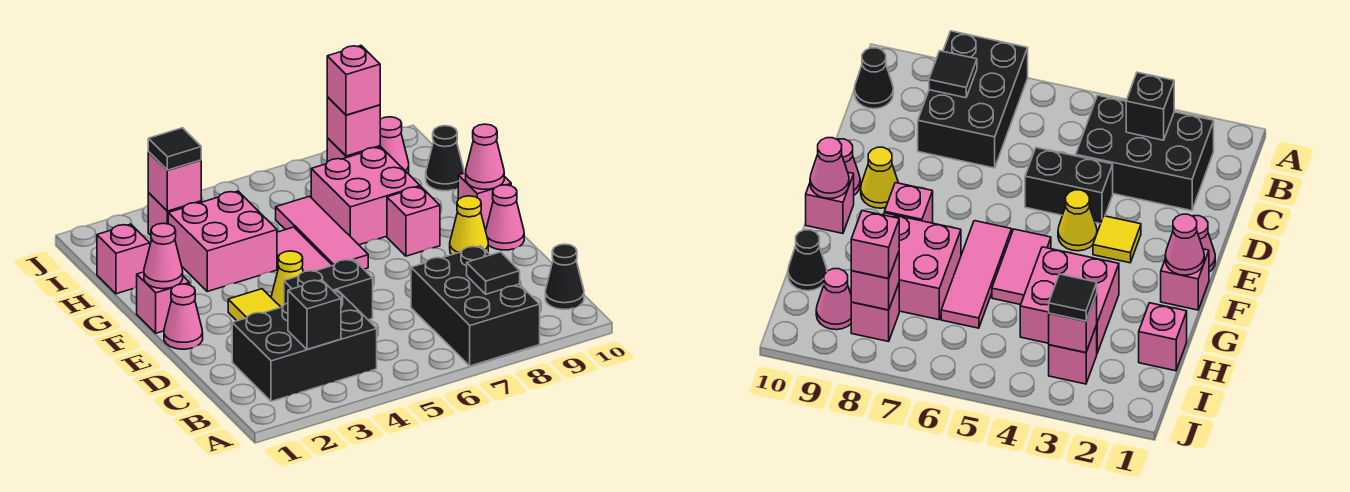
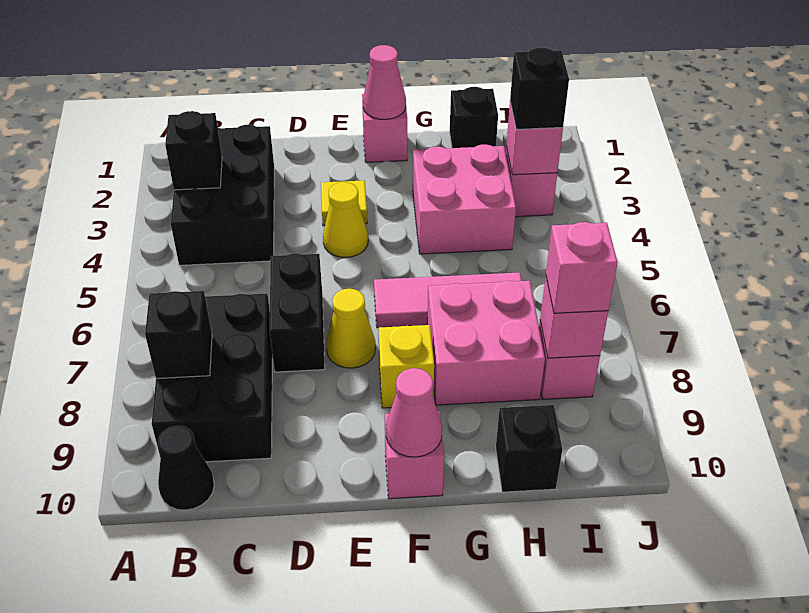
black 2x3 brick [411,246,540,366] -> black 2x3 brick turned to [152,294,272,462]
black 1x1 tile [467,252,520,294] -> black 1x1 brick [145,291,212,378]
black 1x2 brick [284,259,373,320] -> black 1x2 brick moved to [270,254,325,372]
pink 1x1 cone [164,284,203,349] -> none
yellow 1x1 cone [450,196,488,255] -> yellow 1x1 cone moved to [326,289,376,368]
pink 1x1 cone [486,185,524,250] -> none
pink 1x2 tile [277,227,333,272] -> none
pink 1x1 brick [387,187,440,256] -> yellow 1x1 brick [378,325,434,408]
pink 1x1 brick [97,224,150,294] -> black 1x1 brick [450,87,498,148]
black 1x1 cone [426,126,464,191] -> black 1x1 brick [496,405,562,492]
black 1x1 tile [148,128,201,170] -> black 1x1 brick [510,48,569,129]
pink 1x1 cone [380,117,409,173] -> none

